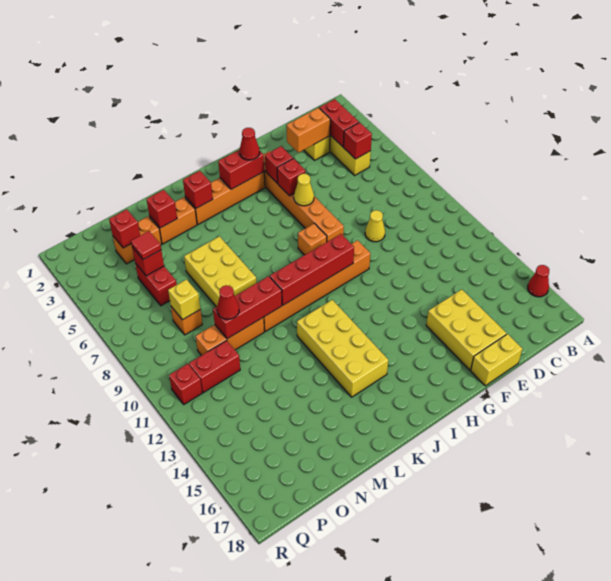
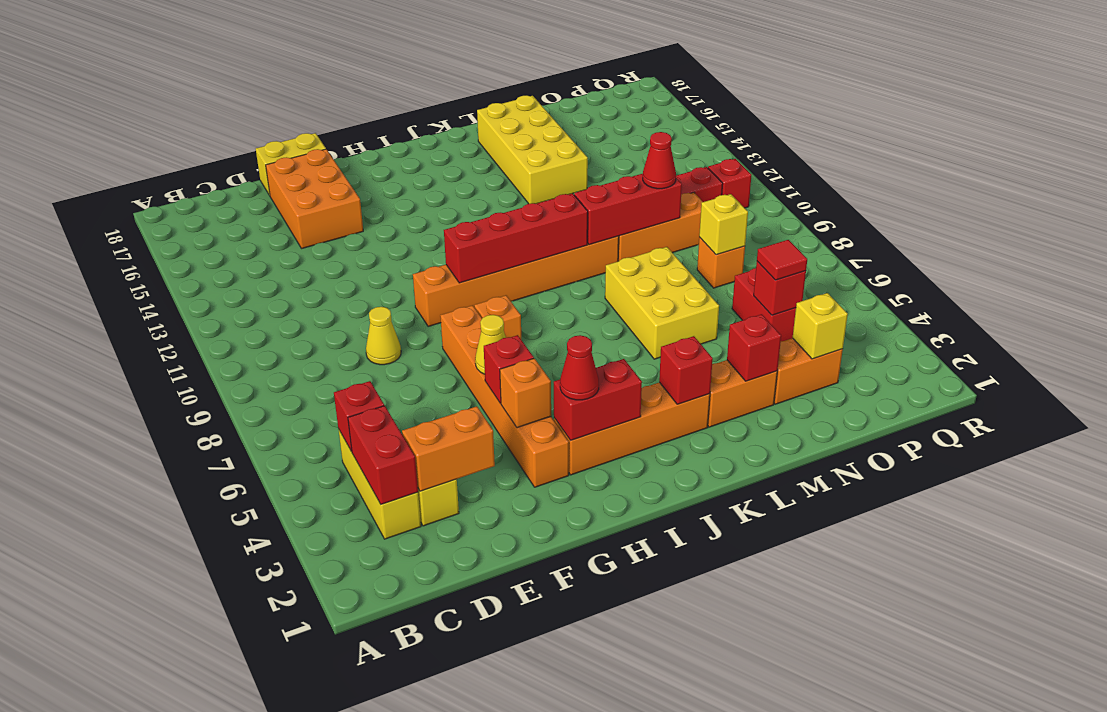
red 1x1 cone [528,265,549,297] -> none
yellow 2x3 brick [426,289,507,370] -> orange 2x3 brick [266,149,363,249]
red 1x1 brick [265,146,293,183] -> orange 1x1 brick [500,358,551,428]
yellow 2x4 brick [297,300,388,397] -> yellow 2x4 brick moved to [477,96,588,204]
red 1x1 brick [109,209,140,248] -> yellow 1x1 brick [793,293,848,359]

